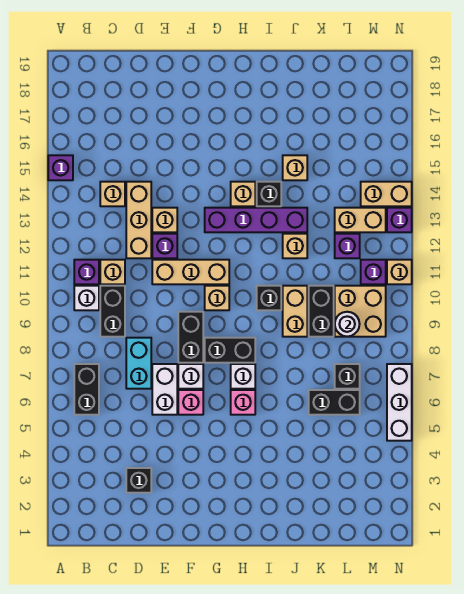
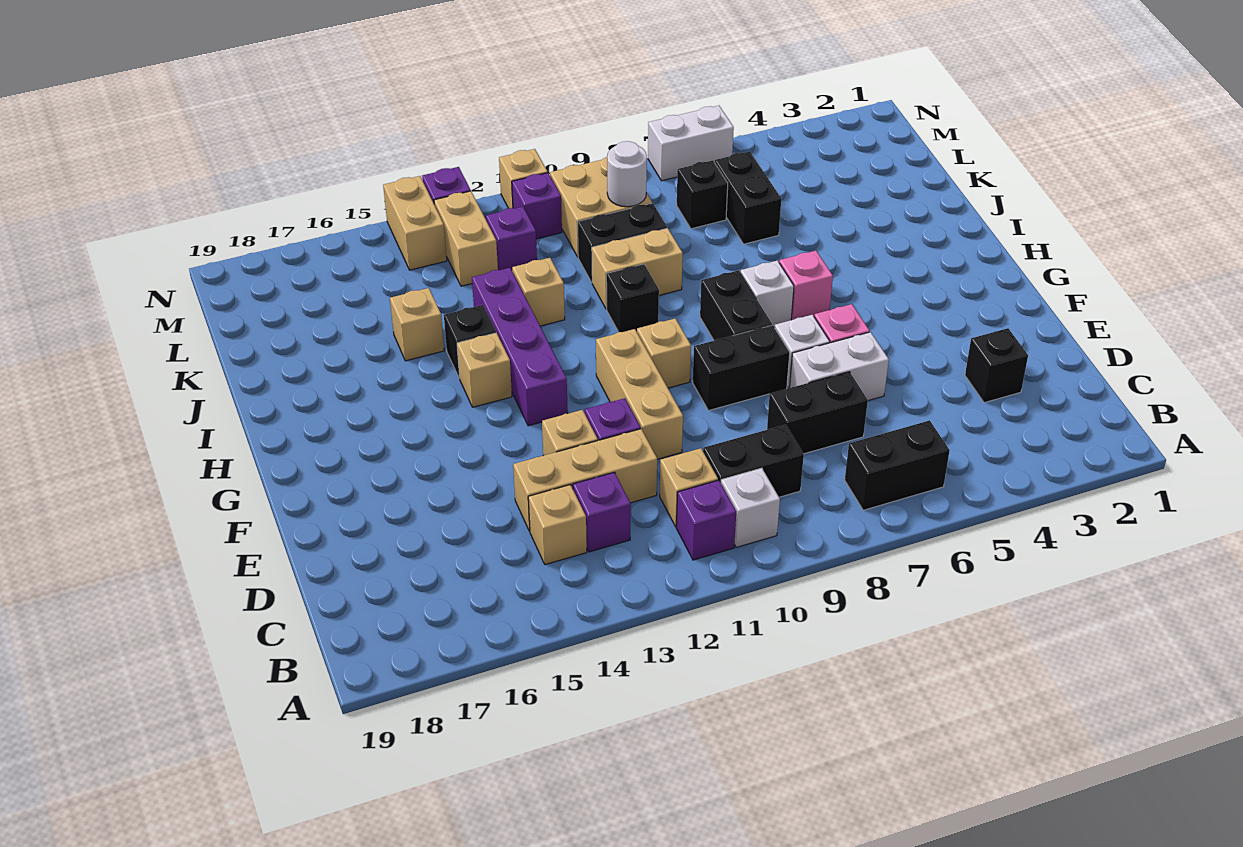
purple 1x1 brick [48,155,73,180] -> purple 1x1 brick moved to [573,472,631,552]
cyan 1x2 brick [126,338,151,389] -> black 1x2 brick [767,372,868,454]
white 1x3 brick [387,364,412,441] -> white 1x2 brick [648,106,734,181]

